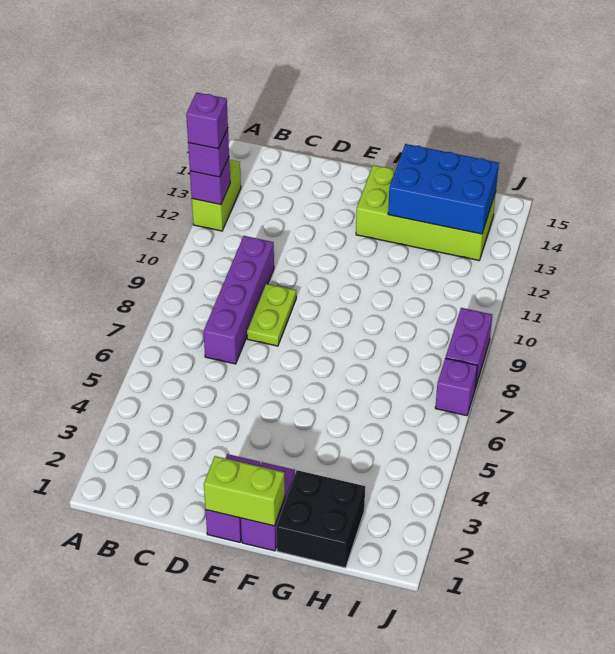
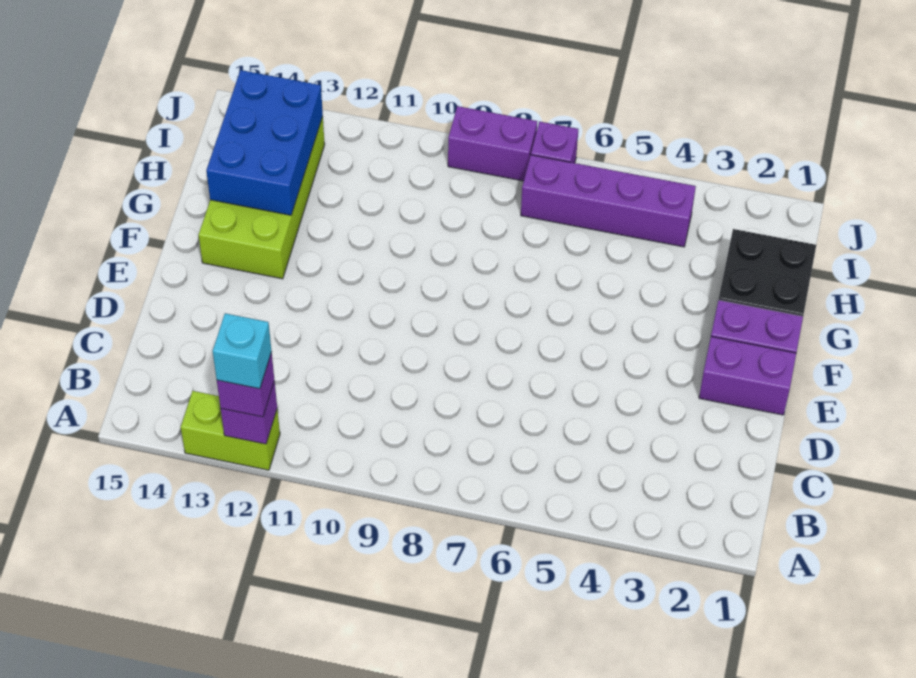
purple 1x1 brick [186,92,228,149] -> cyan 1x1 brick [213,313,272,389]
purple 1x4 brick [203,236,274,364] -> purple 1x4 brick moved to [521,155,696,247]
lime 1x2 plate [247,284,296,346] -> none
lime 1x2 brick [204,456,285,526] -> none

